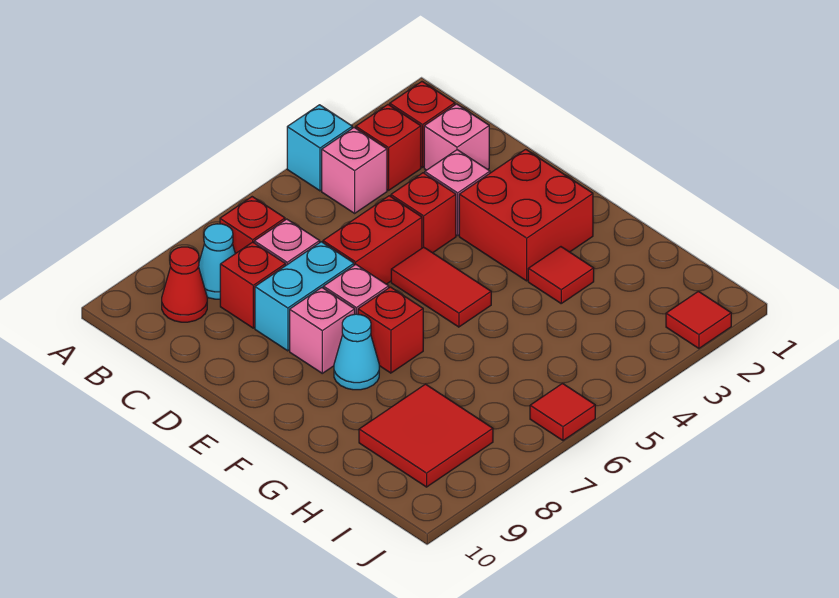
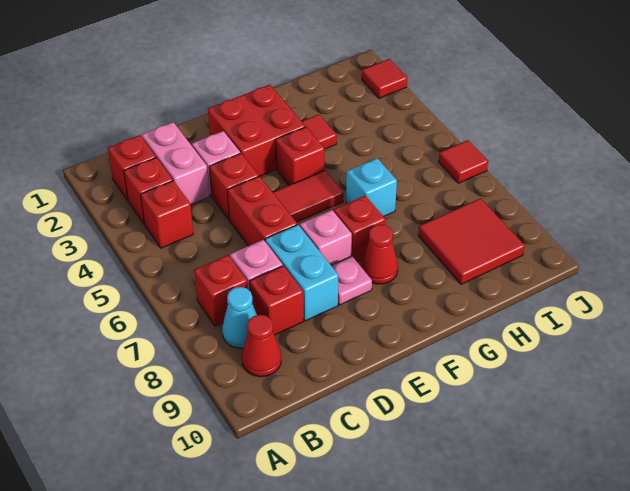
cyan 1x1 brick [287,105,352,191] -> cyan 1x1 brick moved to [346,158,397,216]
pink 1x1 brick [322,128,387,213] -> red 1x1 brick [141,181,193,248]
pink 1x1 brick [424,104,489,170] -> pink 1x2 brick [142,122,209,205]
pink 1x1 brick [290,288,355,373] -> pink 1x1 plate [331,256,372,305]
none -> red 1x1 brick [276,127,324,185]
cyan 1x1 cone [334,314,379,390] -> red 1x1 cone [361,224,398,284]

